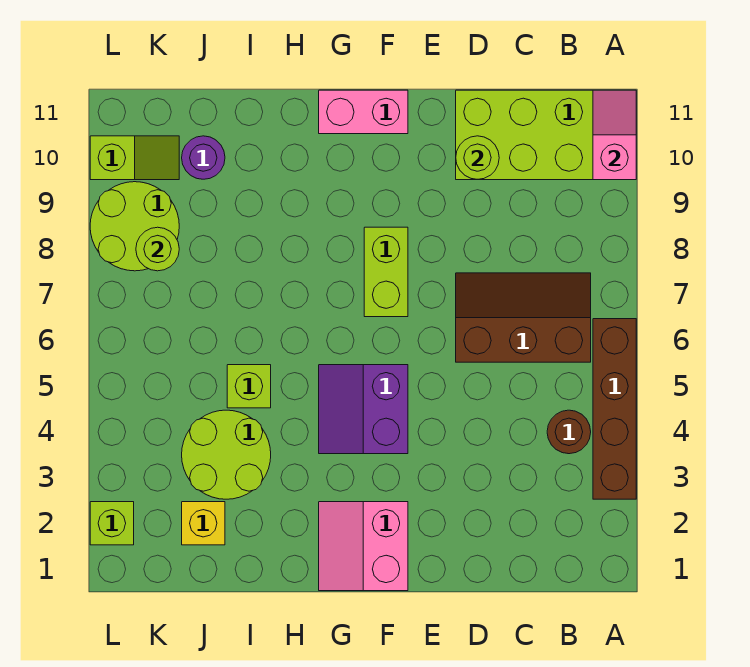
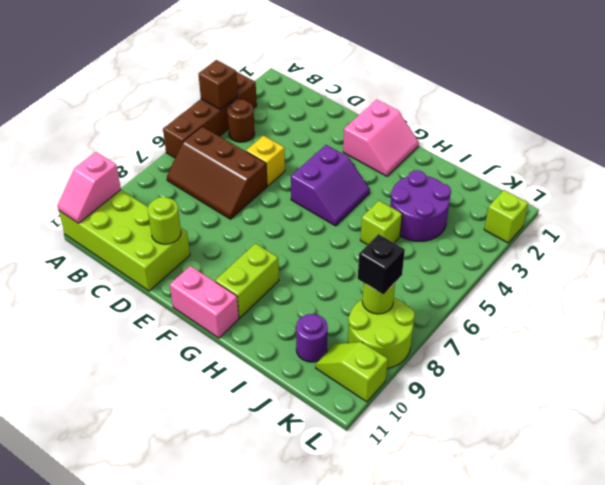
none -> brown 1x1 brick [199,60,238,110]
lime 1x2 brick [364,227,408,317] -> lime 1x2 brick moved to [215,243,279,318]
lime 2x2 round brick [182,410,271,499] -> purple 2x2 round brick [390,170,451,241]
yellow 1x1 brick [182,502,225,545] -> yellow 1x1 brick moved to [246,135,285,186]
none -> black 1x1 brick [358,234,405,294]

